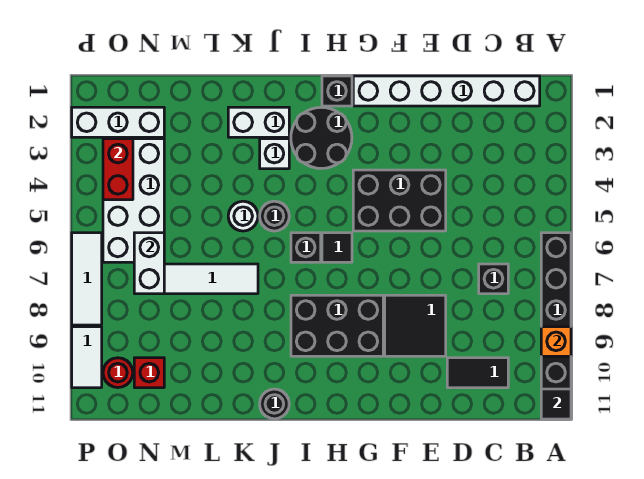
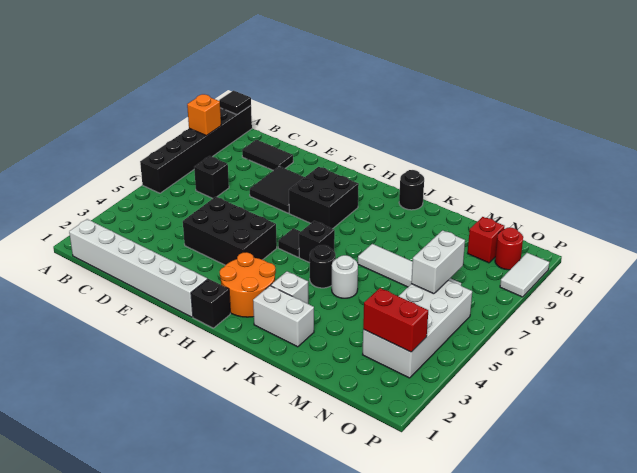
black 2x3 brick [291,295,383,356] -> black 2x2 brick [289,167,359,229]
black 2x2 round brick [291,107,352,169] -> orange 2x2 round brick [220,252,276,317]
white 1x3 brick [72,107,164,137] -> none
red 1x2 brick [103,139,133,200] -> red 1x2 brick turned to [363,288,428,352]
white 1x3 tile [72,233,102,325] -> none

